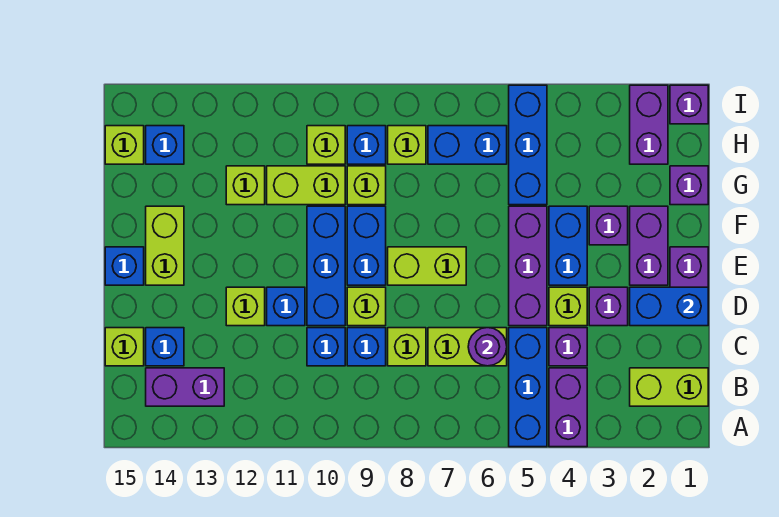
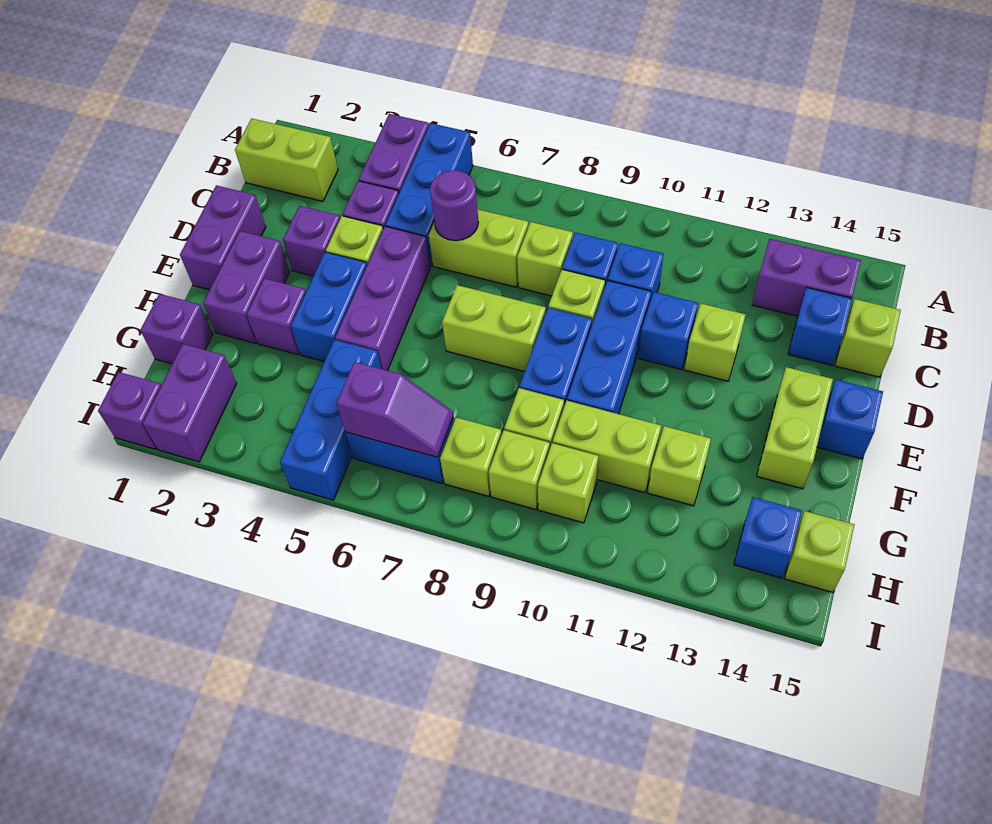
blue 1x2 brick [630,287,708,326] -> none
none -> purple 1x2 slope [337,362,453,457]
blue 1x1 brick [347,126,386,164] -> lime 1x1 brick [489,430,550,510]

